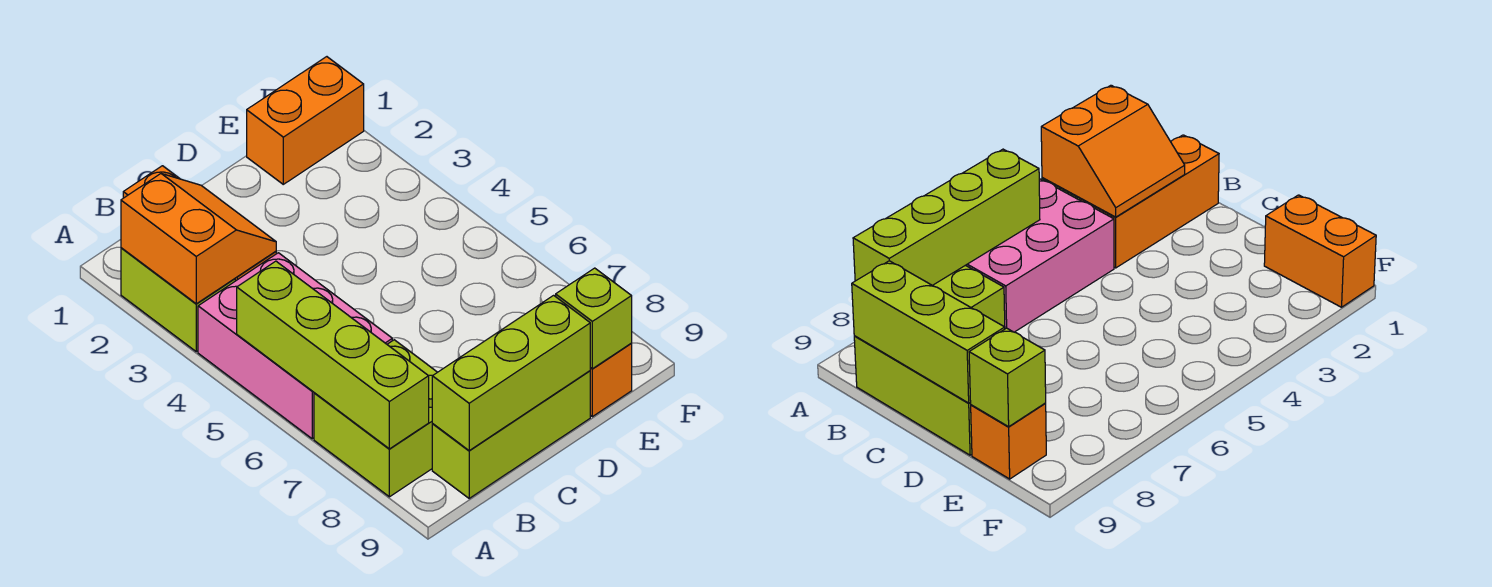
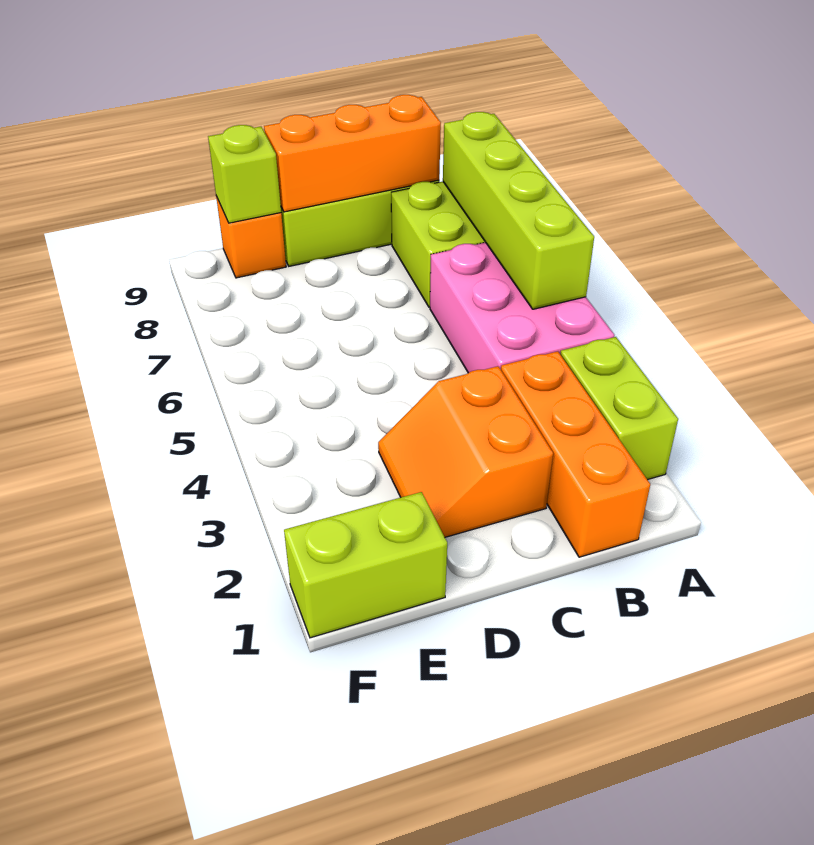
orange 2x2 slope [121,174,276,304] -> orange 2x2 slope moved to [378,366,553,537]
lime 1x3 brick [432,295,590,451] -> orange 1x3 brick [264,95,441,212]
orange 1x2 brick [247,57,364,184] -> lime 1x2 brick [284,492,447,638]

